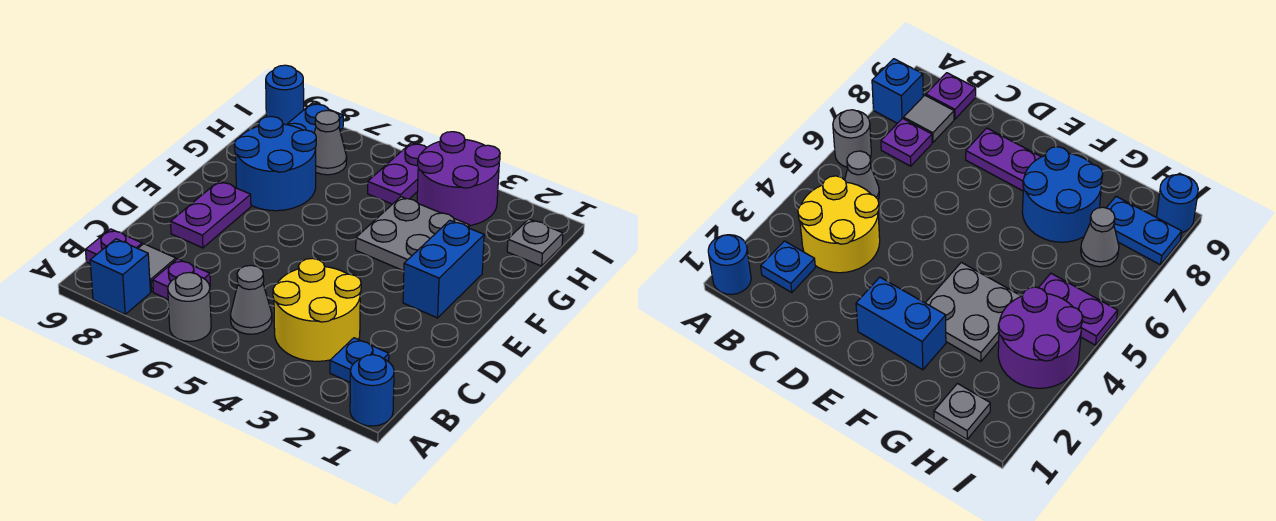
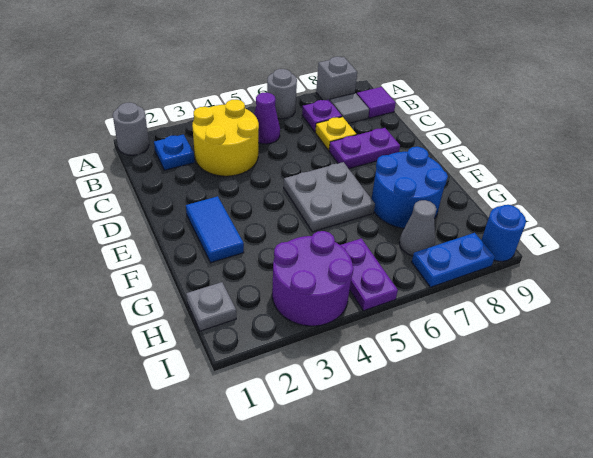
blue 1x1 round brick [350,355,394,426] -> grey 1x1 round brick [113,103,149,155]
blue 1x1 brick [90,239,150,314] -> grey 1x1 brick [316,57,357,100]
grey 1x1 cone [230,265,272,334] -> purple 1x1 cone [254,93,280,144]
purple 1x1 plate [85,229,142,264] -> purple 1x1 tile [357,87,396,118]
none -> yellow 1x1 plate [315,117,357,150]
purple 1x2 plate [171,181,251,248] -> purple 1x2 plate turned to [329,128,400,169]
blue 1x2 brick [403,220,484,318] -> blue 1x2 tile [186,196,244,263]
grey 2x2 plate [356,197,469,271] -> grey 2x2 plate moved to [284,162,375,232]
blue 1x2 plate [287,103,343,133] -> blue 1x2 plate turned to [412,233,495,287]

